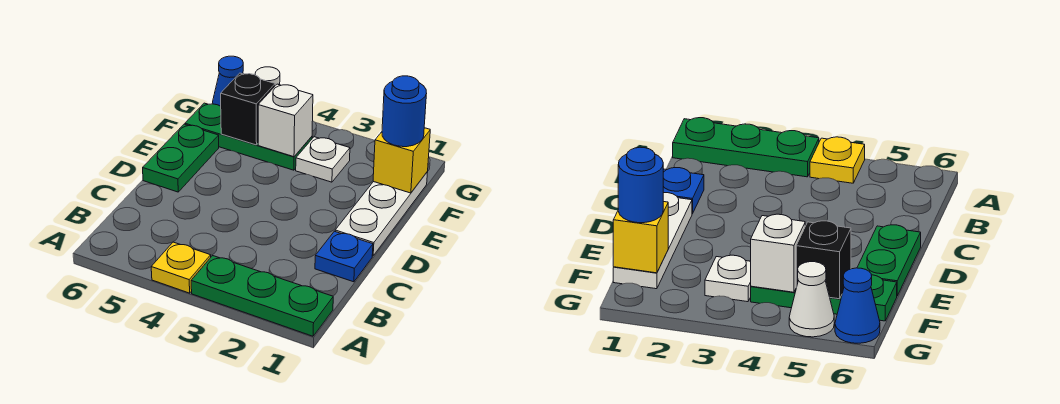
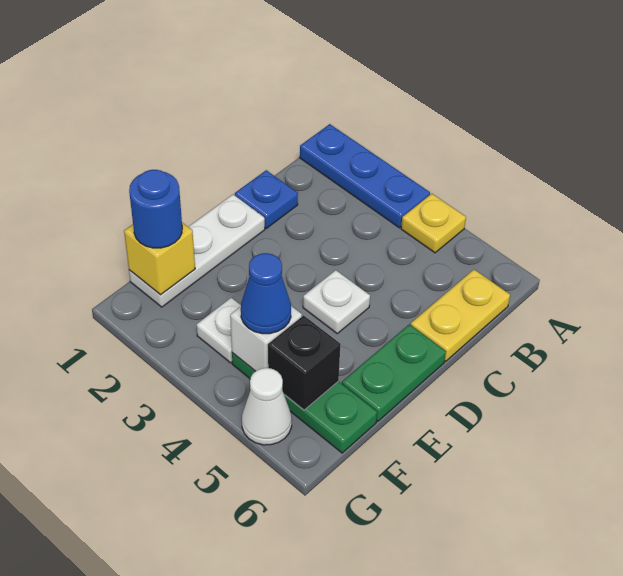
green 1x3 plate [191,256,333,336] -> blue 1x3 plate [300,124,430,228]
none -> yellow 1x2 plate [411,270,510,361]
none -> white 1x1 plate [303,270,370,333]
blue 1x1 cone [212,56,243,106] -> blue 1x1 cone moved to [241,253,291,334]

